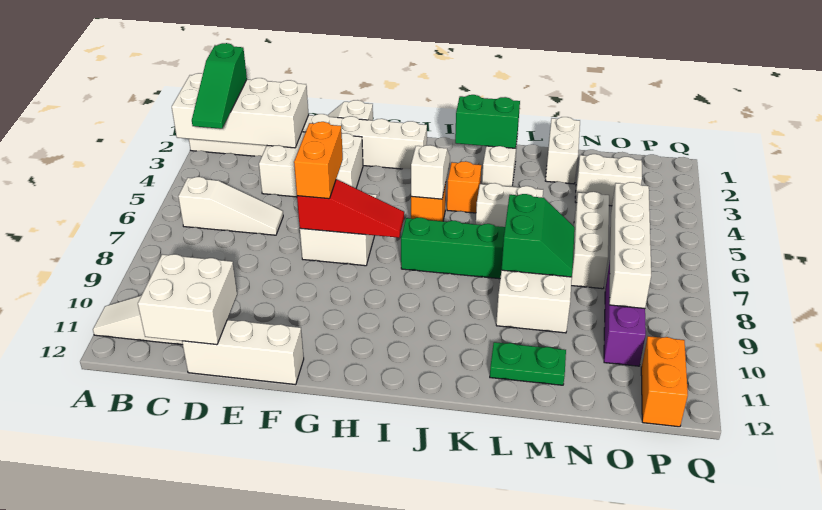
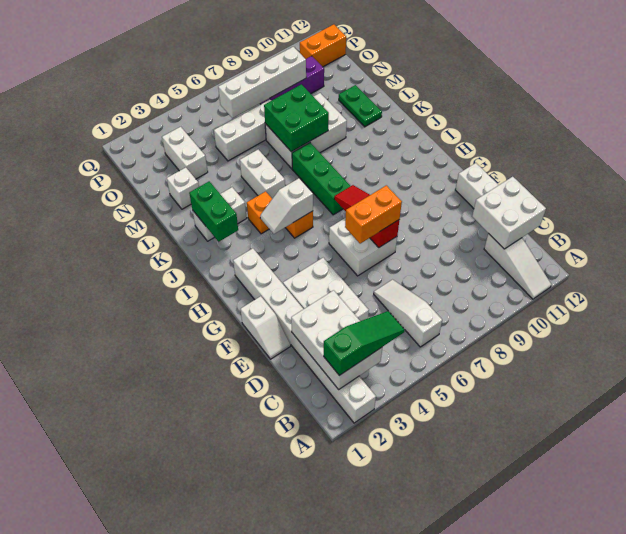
white 2x4 brick [172,73,309,148] -> white 2x3 brick [291,290,382,390]
green 2x2 slope [502,194,575,277] -> green 2x2 brick [264,84,329,152]
white 1x2 brick [545,117,580,184] -> white 1x1 brick [167,168,199,209]

